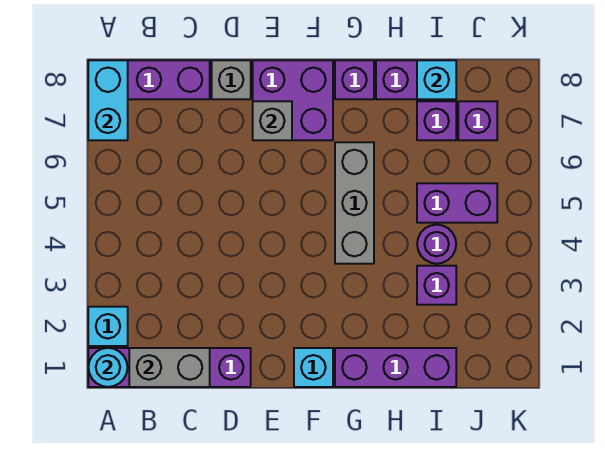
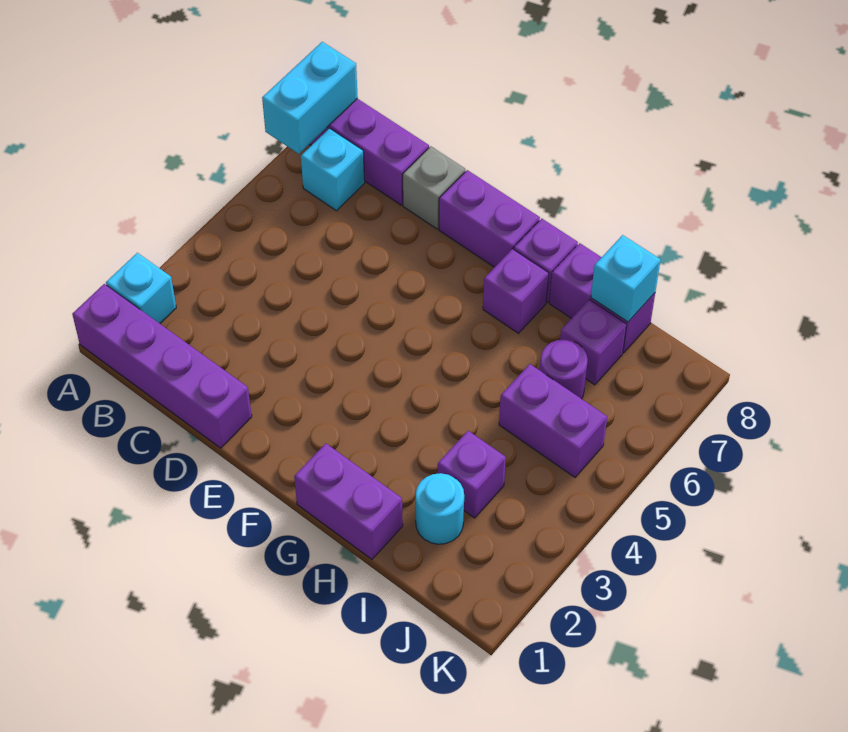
cyan 1x1 round brick [88,348,127,387] -> cyan 1x1 round brick moved to [416,473,464,544]
grey 1x2 brick [129,348,210,387] -> none
purple 2x2 brick [253,60,333,140] -> purple 1x2 brick [439,170,540,267]
grey 1x1 brick [253,101,292,140] -> none
cyan 1x1 brick [294,348,333,387] -> cyan 1x1 brick moved to [301,128,365,211]
purple 1x3 brick [335,348,456,387] -> purple 1x2 brick [294,443,403,559]
grey 1x3 brick [335,142,374,264] -> none
purple 1x1 round brick [417,225,456,264] -> purple 1x1 round brick moved to [540,339,588,399]
purple 1x1 brick [458,101,497,140] -> purple 1x1 brick moved to [483,249,549,333]

